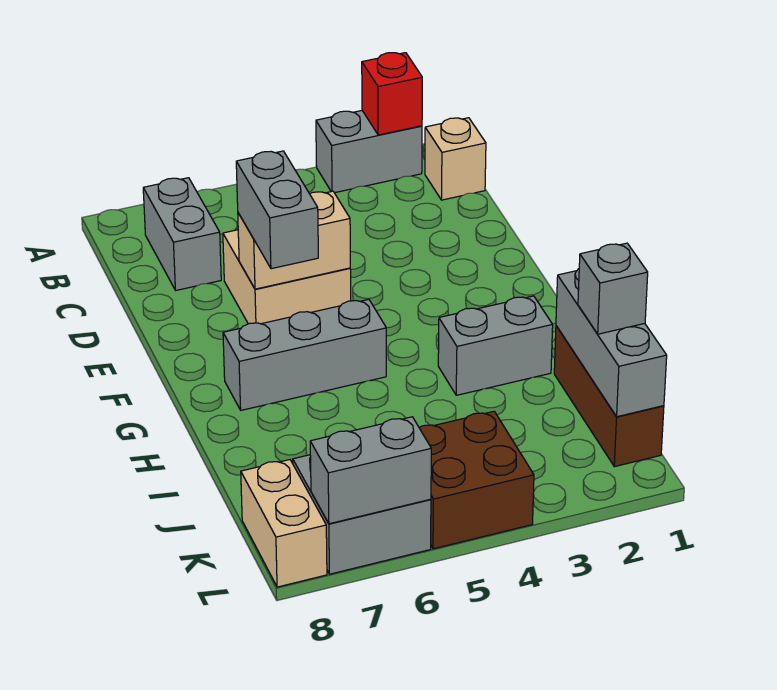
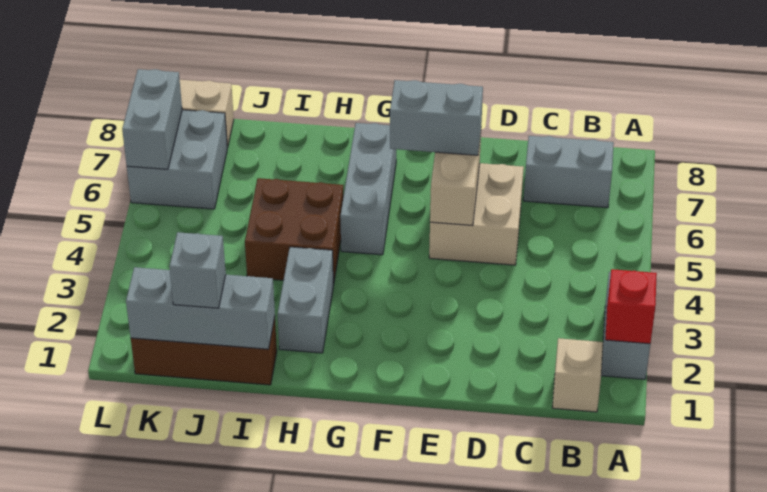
brown 2x2 brick [419,411,534,549] -> brown 2x2 brick moved to [245,178,344,284]

